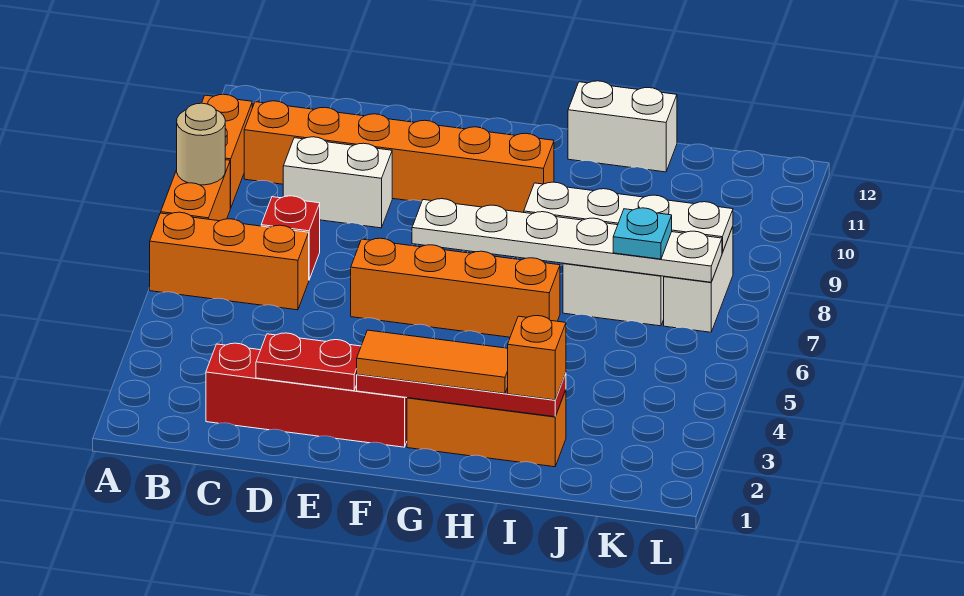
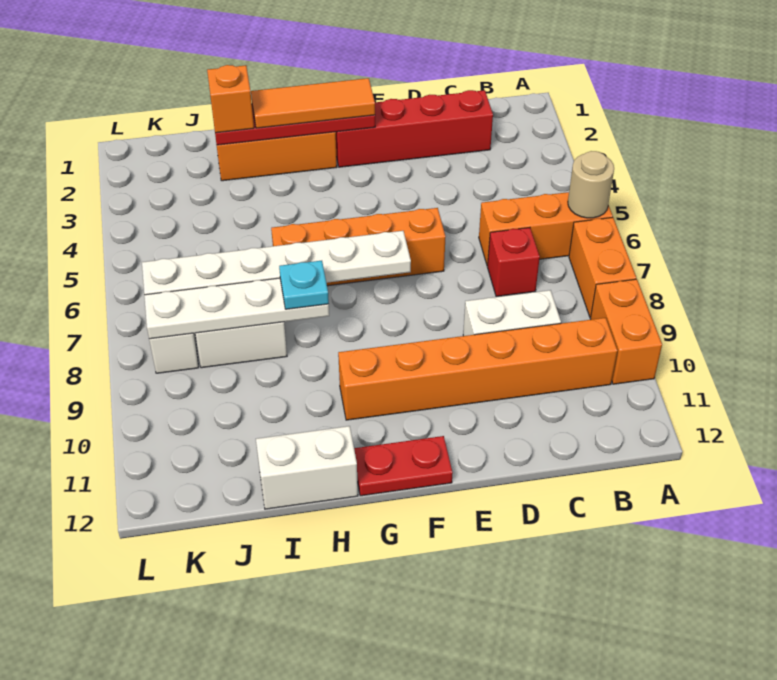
tan 1x1 round brick [177,103,225,185] -> tan 1x1 round brick moved to [568,151,614,218]
red 1x2 plate [256,333,361,391] -> red 1x2 plate moved to [354,436,453,496]
cyan 1x1 plate [613,208,672,259] -> cyan 1x1 plate moved to [279,261,329,309]

